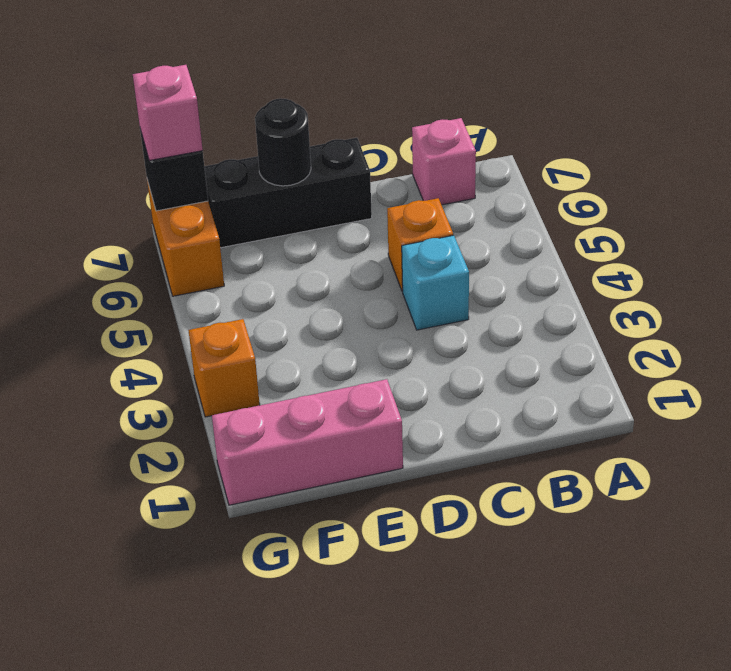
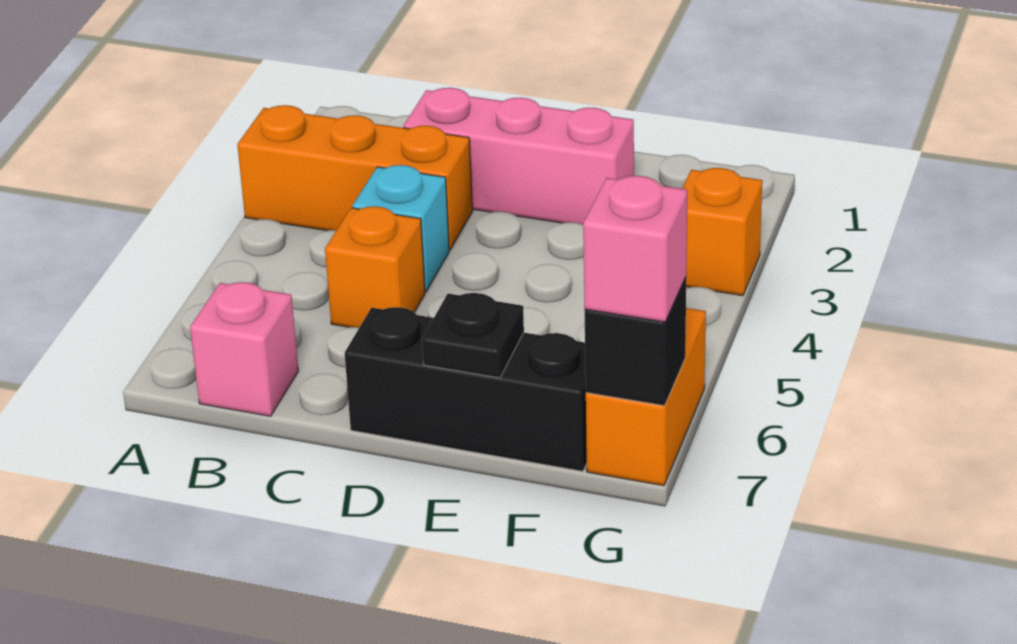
none -> orange 1x3 brick [237,105,473,250]
pink 1x3 brick [212,379,403,505] -> pink 1x3 brick moved to [403,88,634,224]
black 1x1 round brick [255,98,311,186] -> black 1x1 plate [422,293,524,378]

